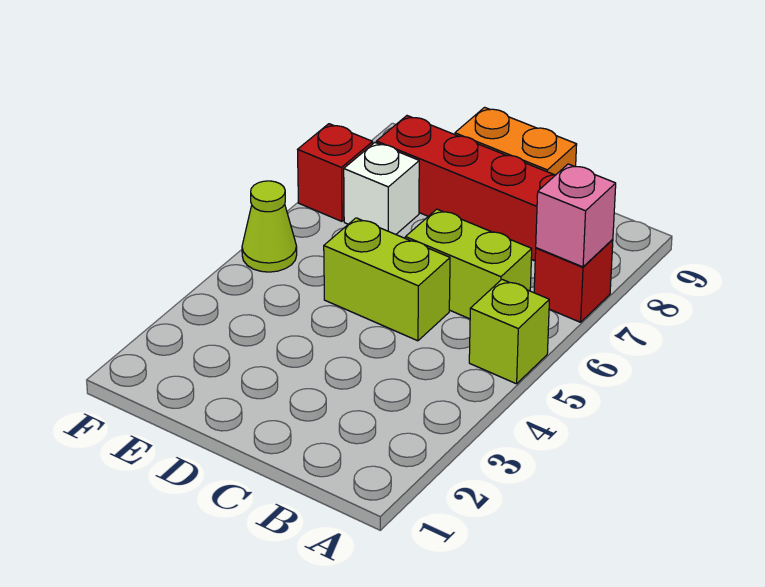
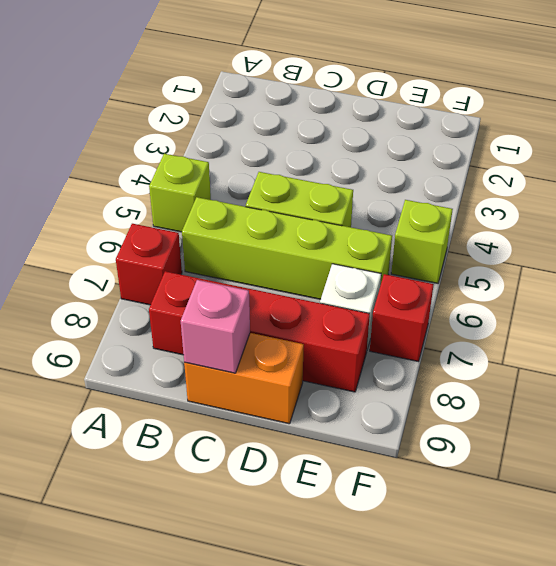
pink 1x1 brick [536,164,616,267] -> pink 1x1 brick moved to [181,280,250,373]
lime 1x2 brick [405,209,532,319] -> lime 1x4 brick [182,197,392,299]
lime 1x1 cone [242,181,297,272] -> lime 1x1 brick [391,200,453,283]

